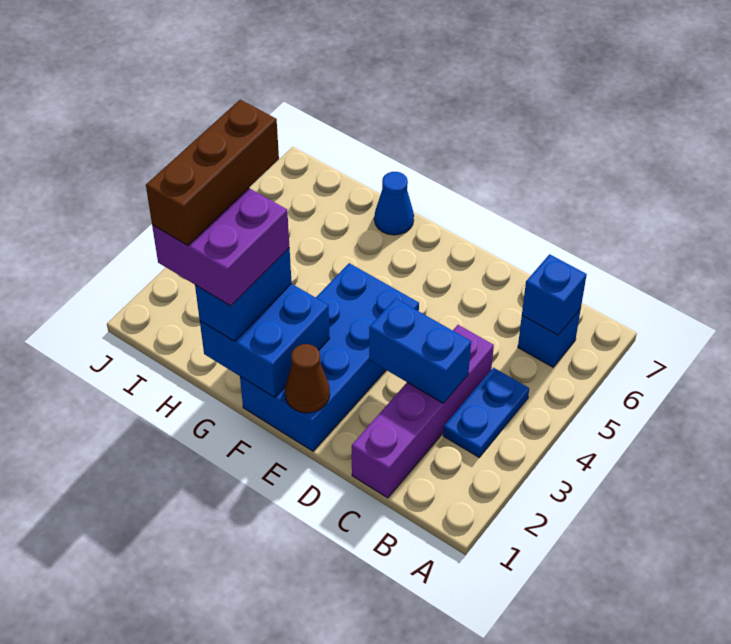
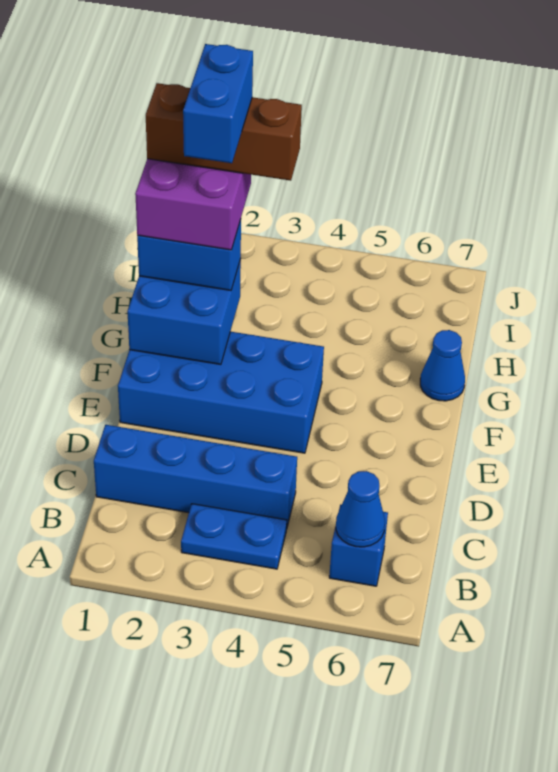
blue 1x1 brick [522,254,587,335] -> blue 1x1 cone [336,471,385,547]
purple 1x4 brick [352,325,494,498] -> blue 1x4 brick [94,425,297,529]
blue 1x2 brick [369,298,471,403] -> blue 1x2 brick moved to [183,44,253,163]
brown 1x1 cone [285,344,330,413] -> none

